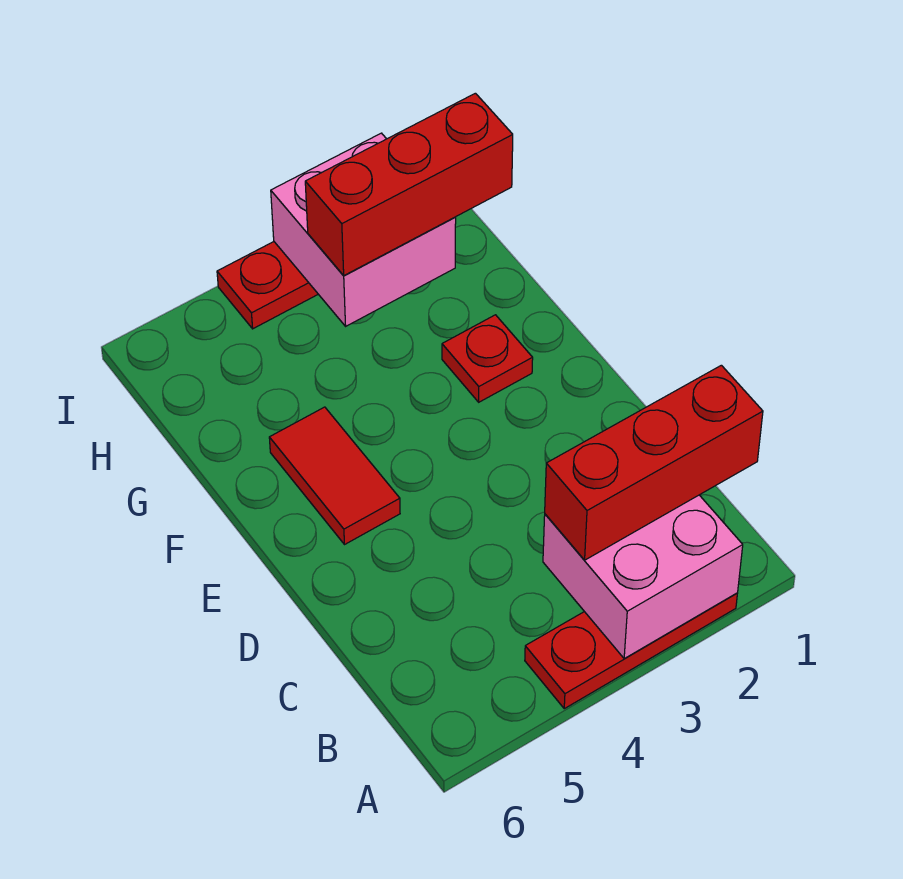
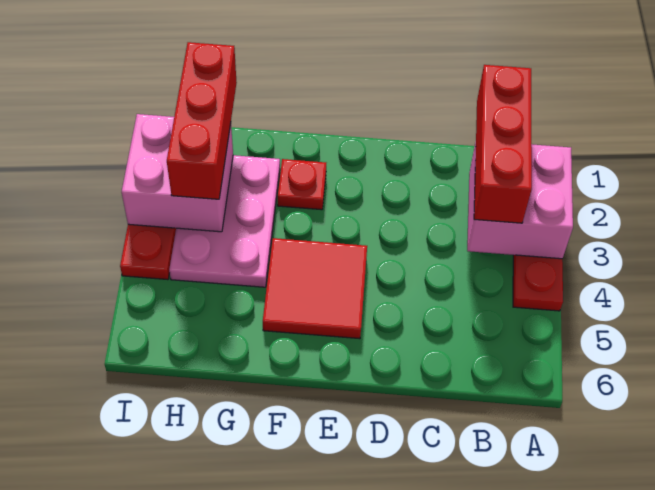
red 1x2 tile [269,407,400,544] -> red 2x2 tile [263,238,367,339]
none -> pink 2x3 plate [169,155,280,287]

